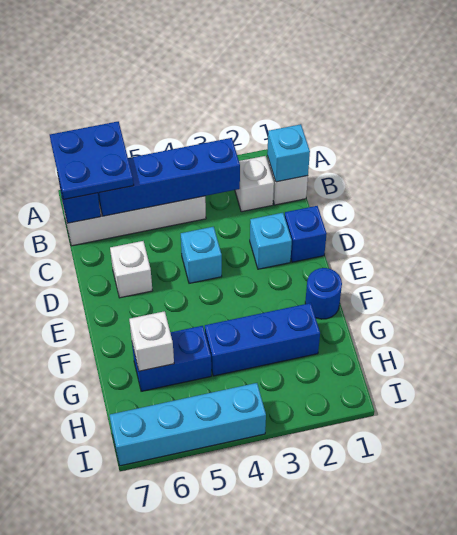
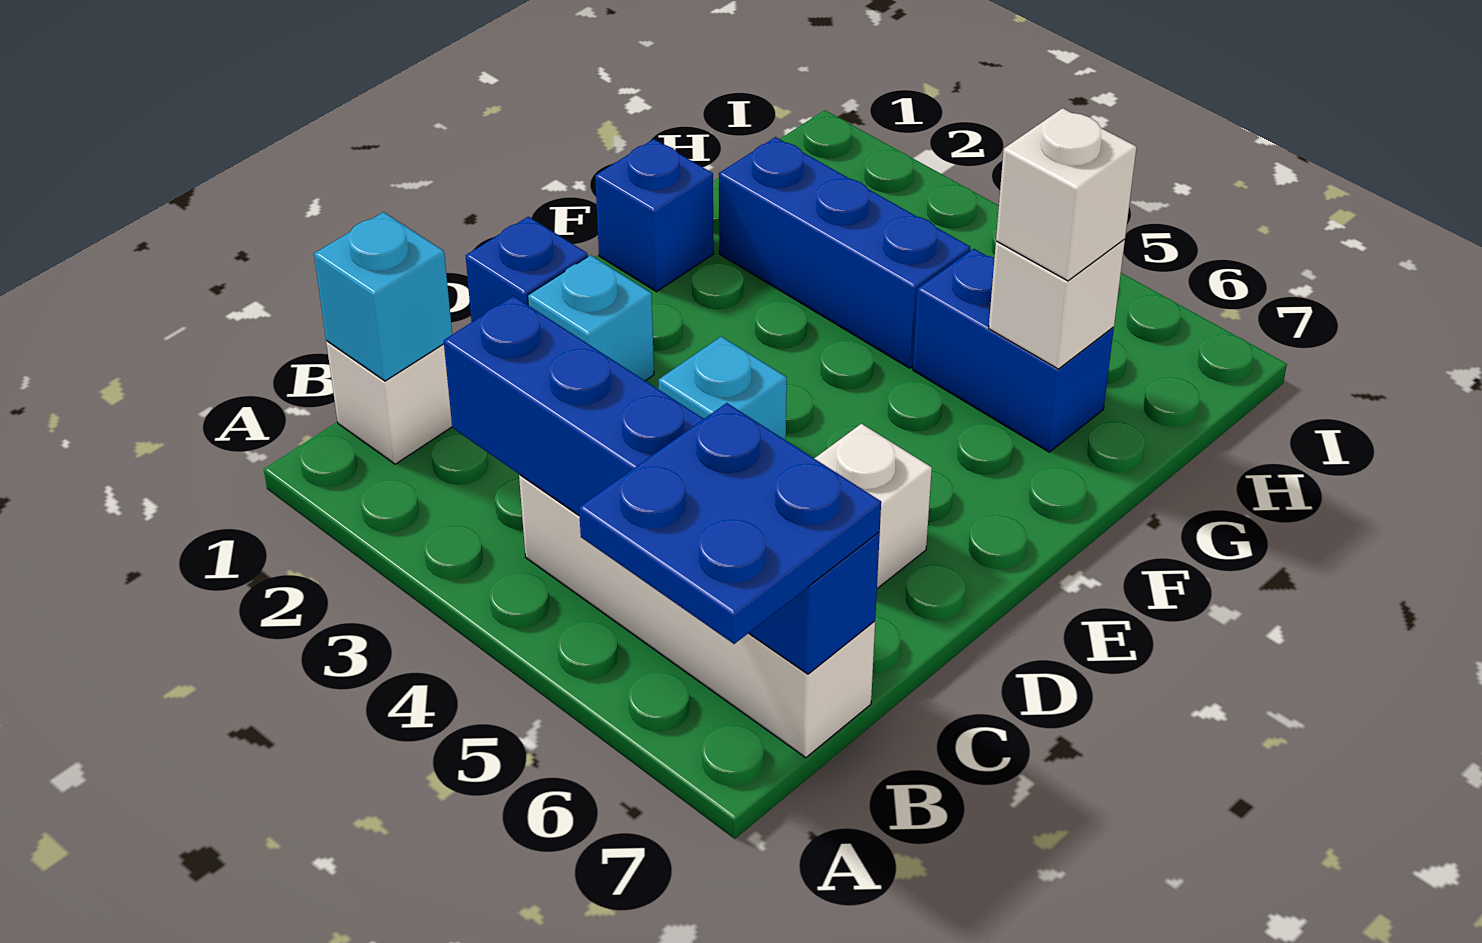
white 1x1 brick [235,156,274,212] -> white 1x1 brick moved to [996,108,1137,281]
blue 1x1 round brick [305,268,342,319] -> blue 1x1 brick [595,139,714,292]
cyan 1x4 brick [110,383,266,466] -> none

